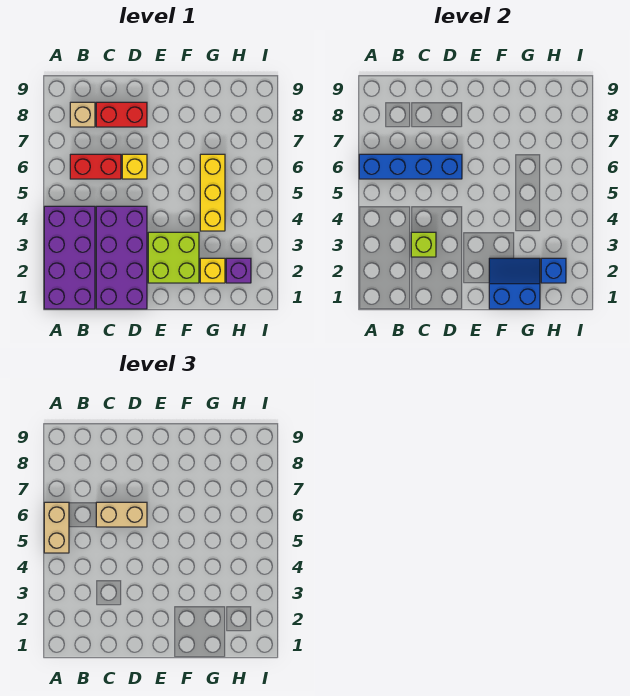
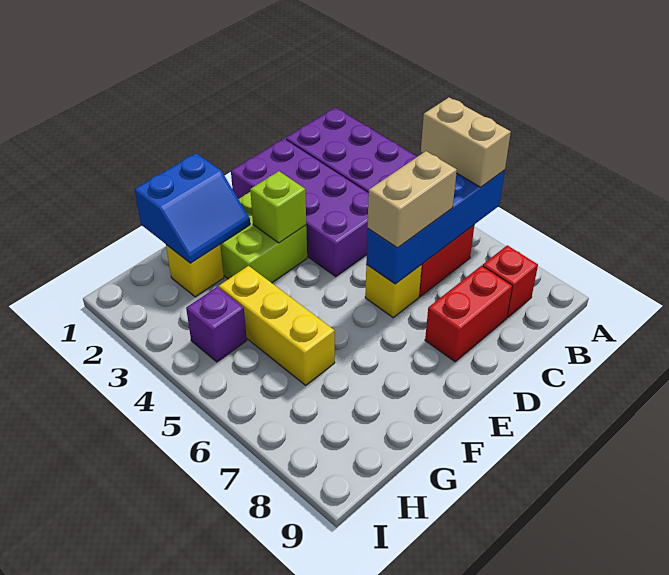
tan 1x1 brick [70,102,95,127] -> red 1x1 brick [483,245,538,318]
lime 1x1 brick [411,232,436,257] -> lime 1x1 brick moved to [250,171,306,243]
purple 1x1 brick [226,258,251,283] -> purple 1x1 brick moved to [186,287,247,362]
blue 1x1 brick [541,258,566,283] -> none

